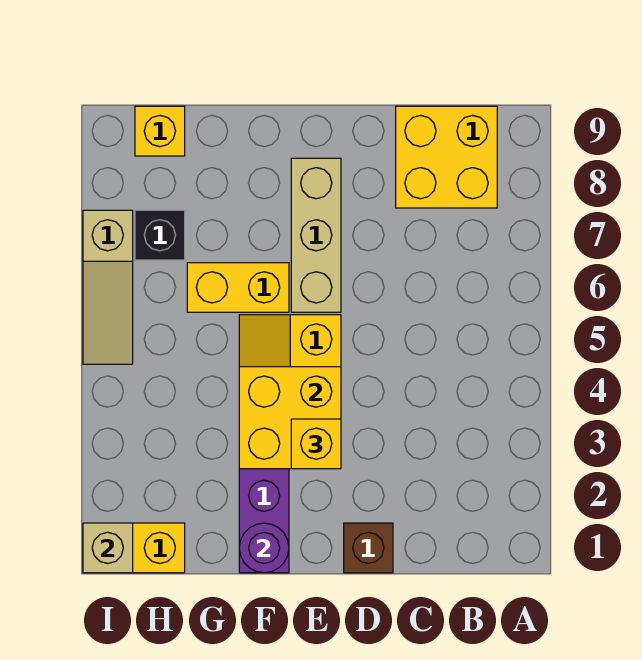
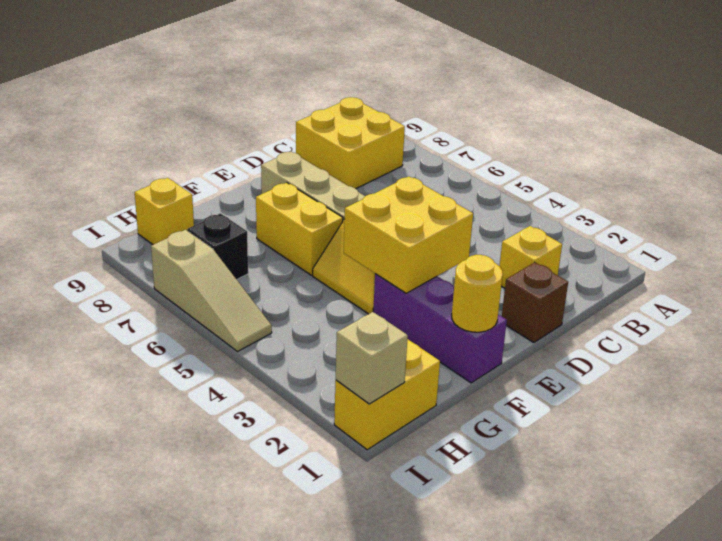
yellow 1x1 brick [291,419,341,469] -> yellow 1x1 brick moved to [500,226,562,288]
purple 1x1 round brick [239,523,289,573] -> yellow 1x1 round brick [452,255,503,332]
yellow 1x2 brick [187,263,289,312] -> yellow 1x2 brick turned to [256,183,343,275]

